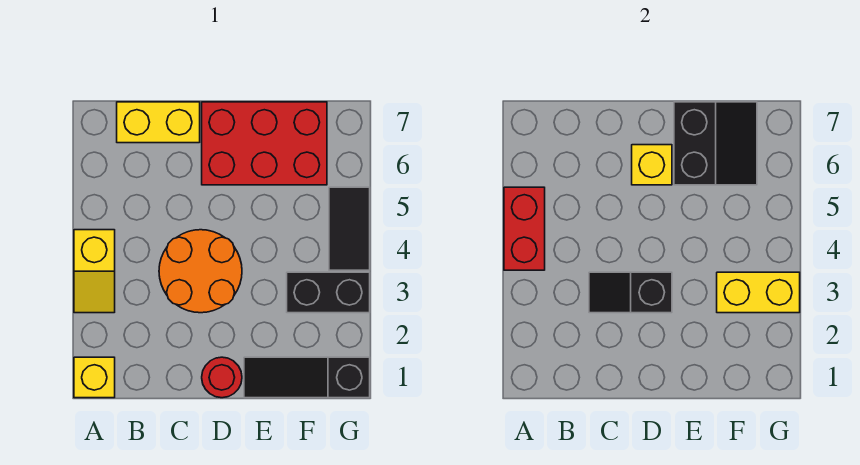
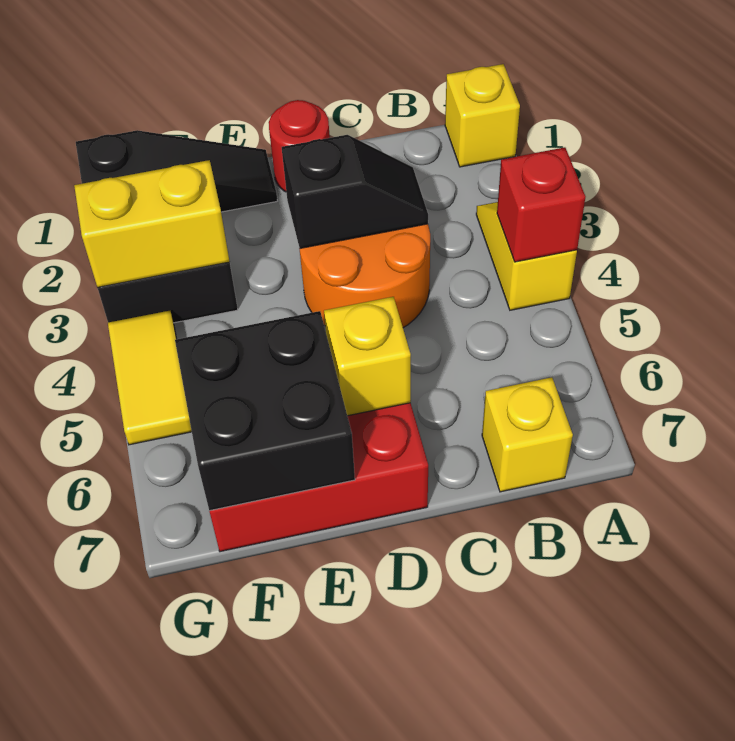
red 1x2 brick [504,187,545,270] -> red 1x1 brick [497,147,585,262]
yellow 1x2 brick [117,102,200,143] -> yellow 1x1 brick [482,377,573,492]
black 2x2 slope [674,102,757,185] -> black 2x2 brick [175,311,355,511]
black 1x2 tile [329,187,370,270] -> yellow 1x2 tile [108,311,192,445]

